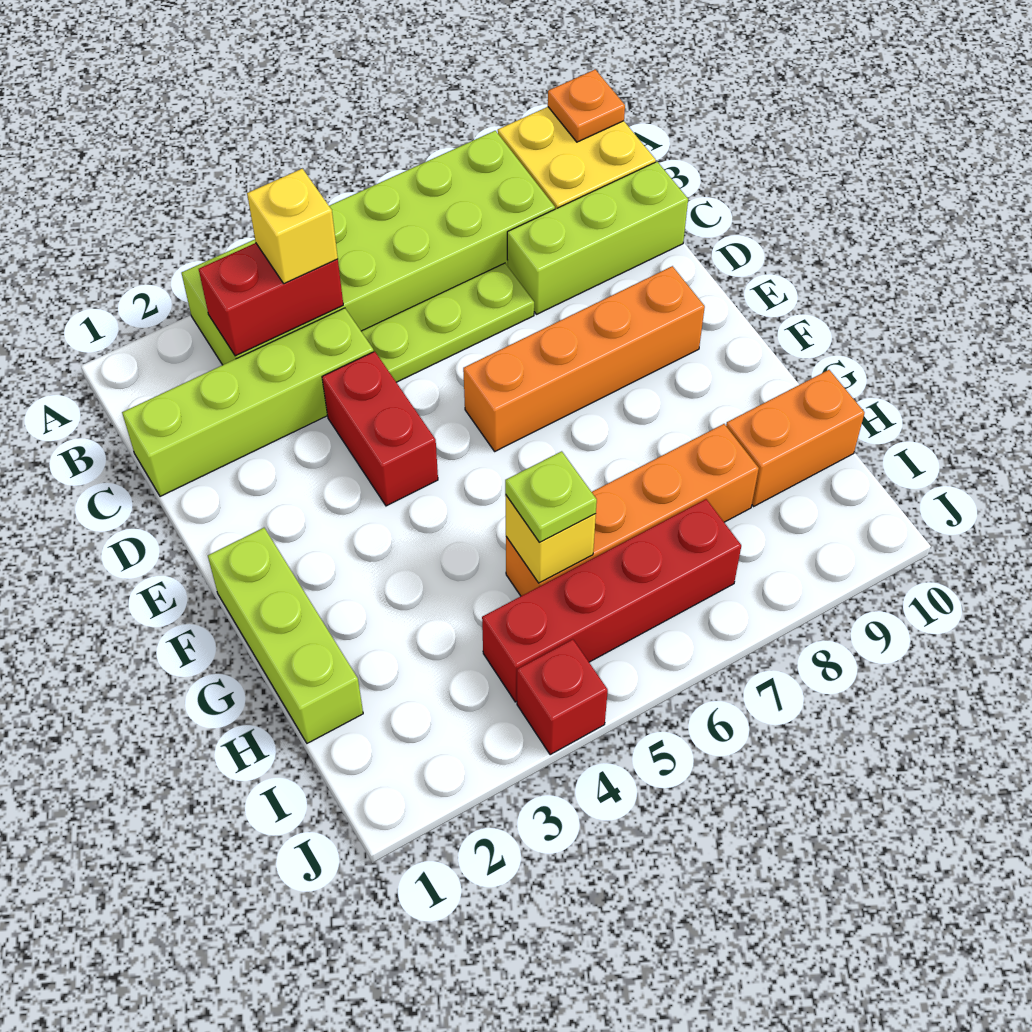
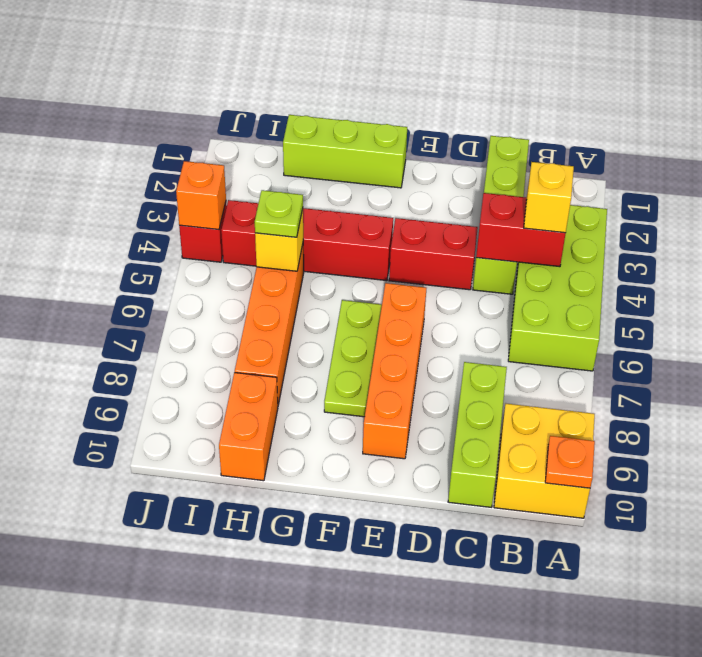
lime 2x6 brick [181,131,555,365] -> lime 2x4 brick [508,205,607,371]
red 1x2 brick [199,243,343,356] -> red 1x2 brick turned to [476,193,566,267]
lime 1x3 plate [361,263,534,382] -> lime 1x3 plate moved to [324,300,382,417]
red 1x4 brick [482,499,741,702] -> red 1x4 brick turned to [221,200,393,281]
none -> orange 1x1 brick [176,161,226,230]

